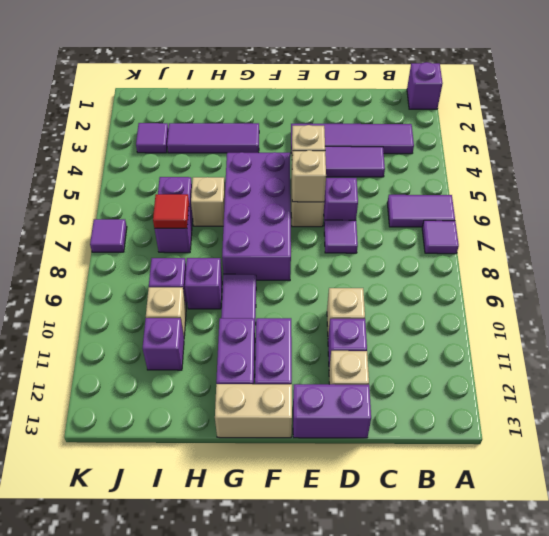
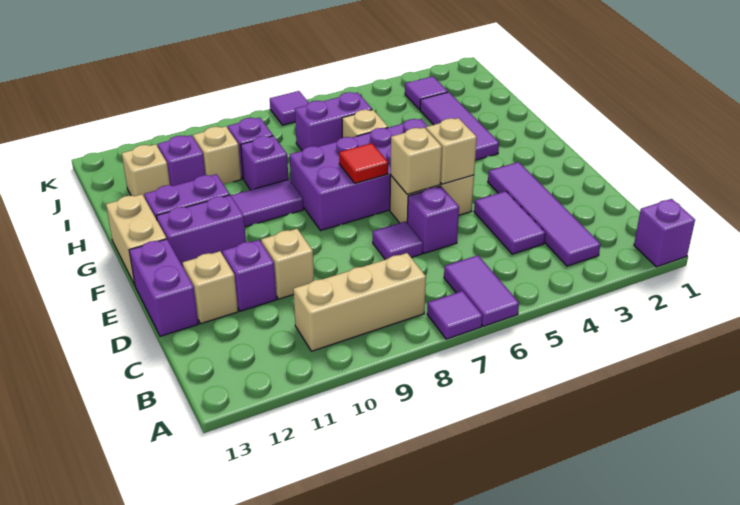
none -> tan 1x3 brick [293,253,426,351]
red 1x1 tile [153,194,189,228] -> red 1x1 tile moved to [339,143,388,184]
none -> tan 1x1 brick [122,144,170,198]

